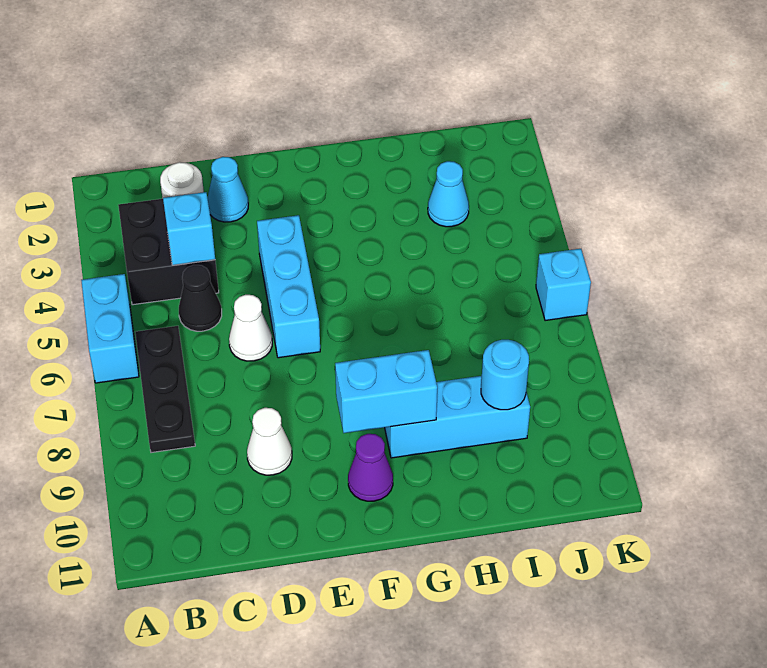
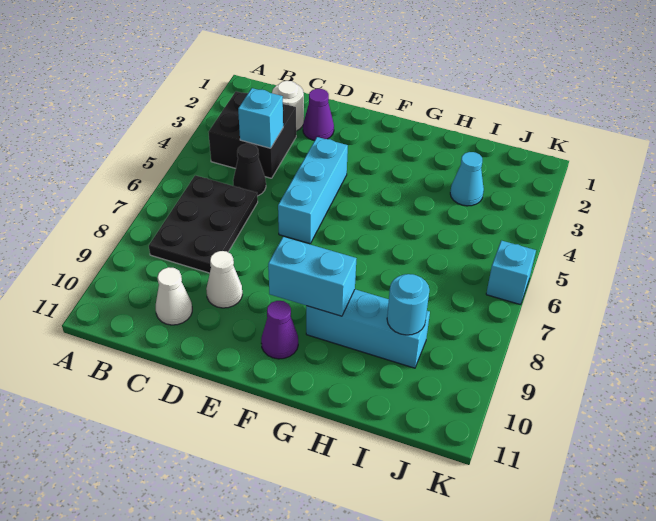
cyan 1x2 brick [81,274,139,383] -> none
black 1x3 plate [135,326,195,453] -> black 2x3 plate [149,175,258,273]
cyan 1x1 cone [207,157,248,222] -> purple 1x1 cone [303,89,334,140]
white 1x1 cone [229,295,272,361] -> white 1x1 cone moved to [156,267,192,325]

